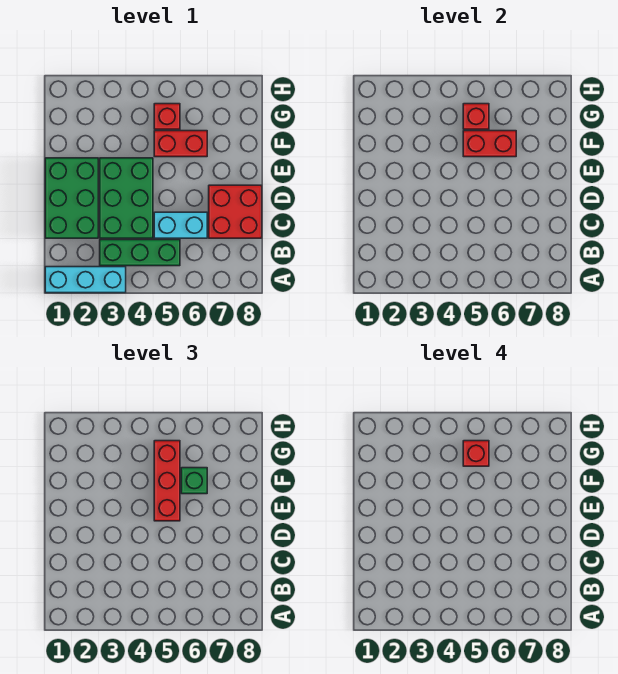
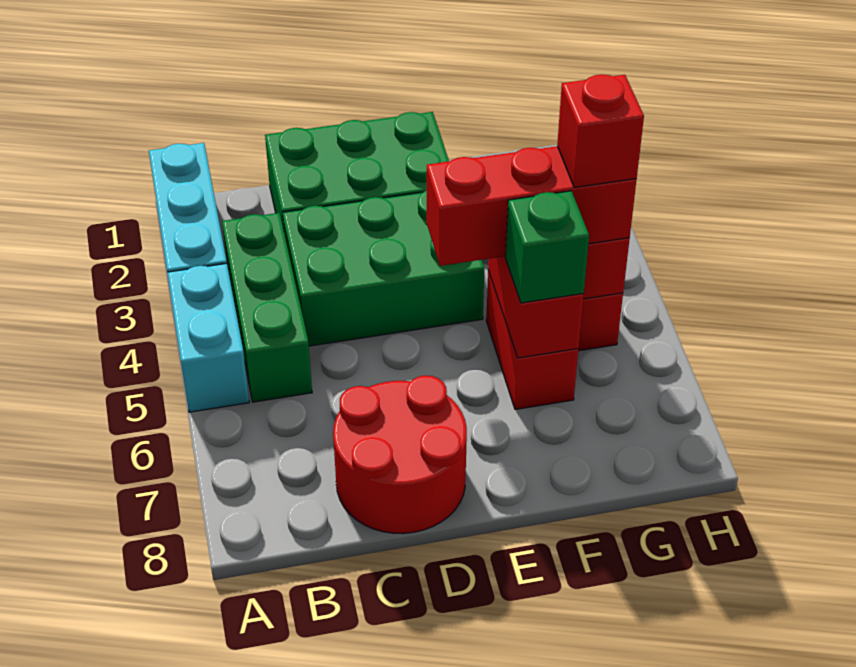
cyan 1x2 brick [154,212,207,238] -> cyan 1x2 brick moved to [167,264,249,412]
red 2x2 brick [209,185,262,238] -> red 2x2 round brick [333,375,467,534]

